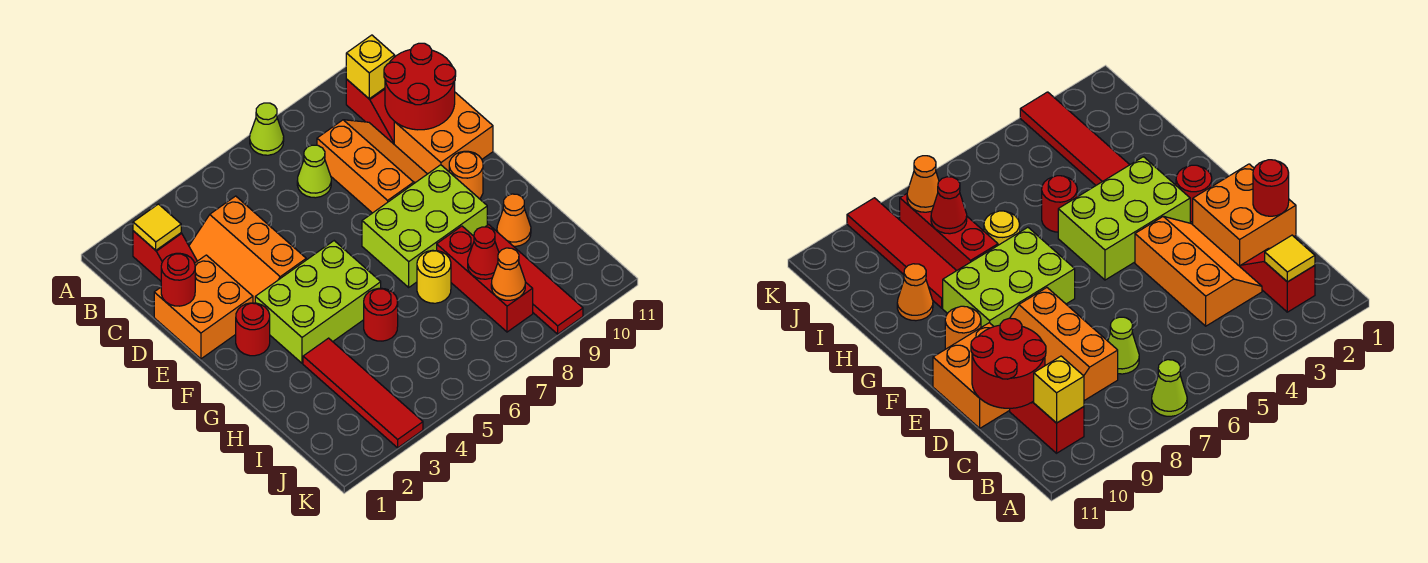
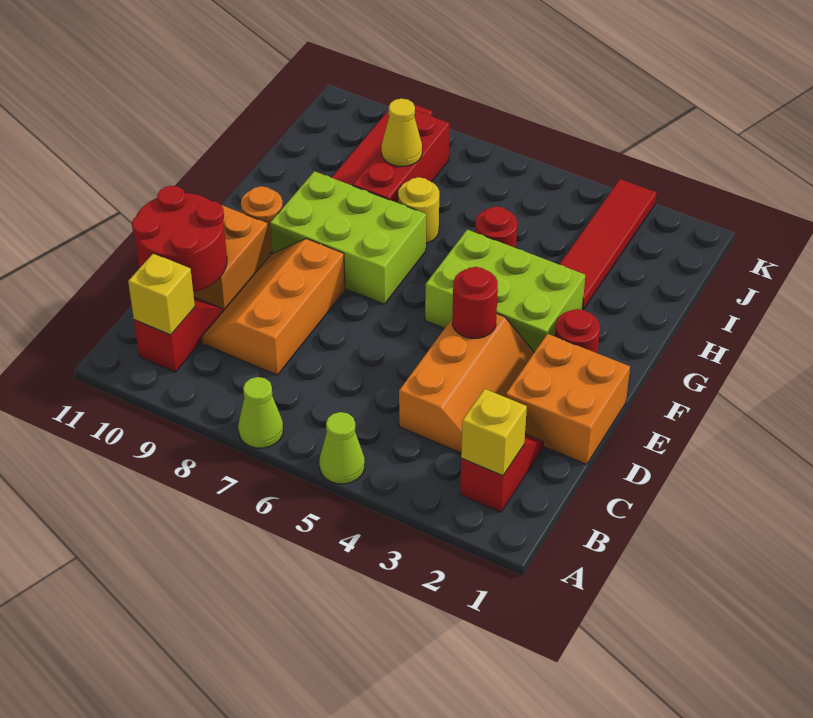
yellow 1x1 tile [133,204,181,250] -> yellow 1x1 brick [461,389,527,476]
lime 1x1 cone [297,145,331,198] -> lime 1x1 cone moved to [319,412,365,484]
red 1x1 round brick [161,253,195,306] -> red 1x1 round brick moved to [452,267,498,338]
orange 1x1 cone [497,194,531,246] -> none
red 1x1 cone [468,227,499,279] -> yellow 1x1 cone [382,99,422,166]
orange 1x1 cone [491,248,525,300] -> none

